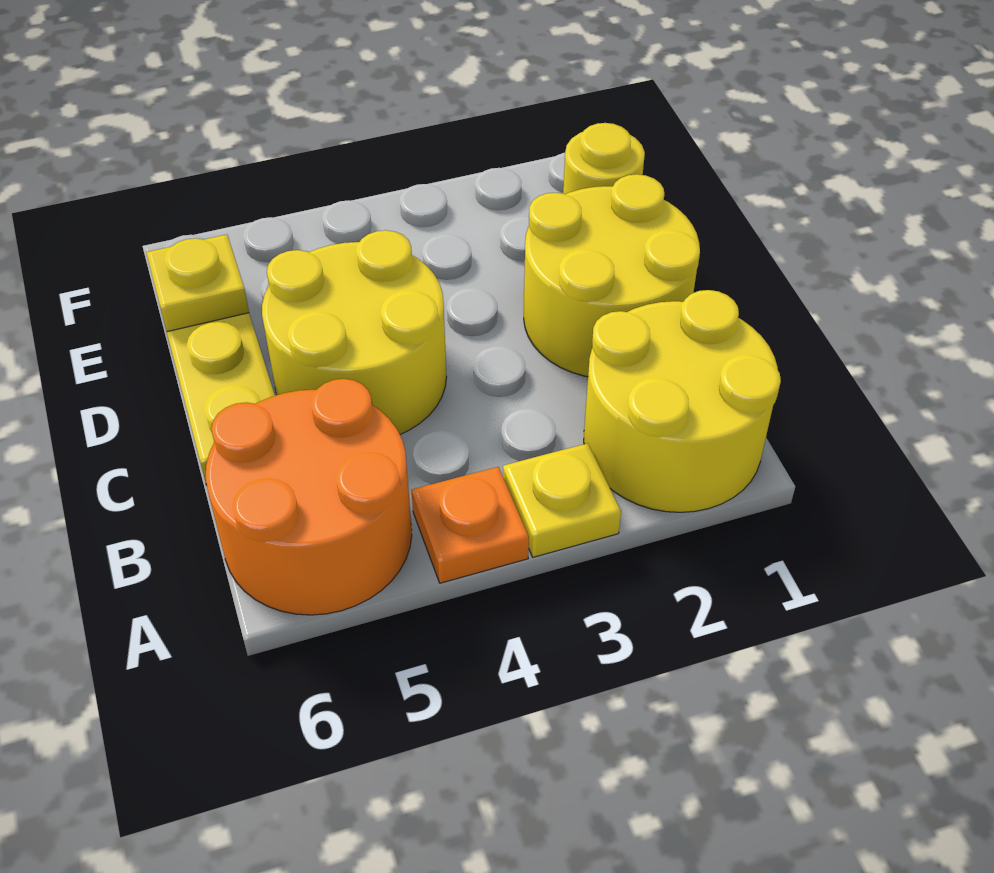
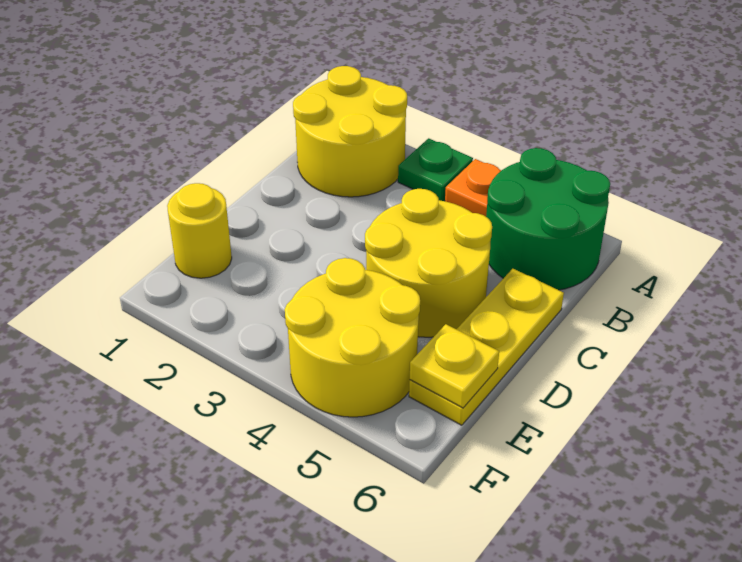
yellow 1x1 plate [503,443,621,557] -> green 1x1 plate [398,138,473,201]
orange 2x2 round brick [206,379,412,615] -> green 2x2 round brick [486,148,610,290]
yellow 2x2 round brick [524,174,700,377] -> yellow 2x2 round brick moved to [285,258,420,417]

